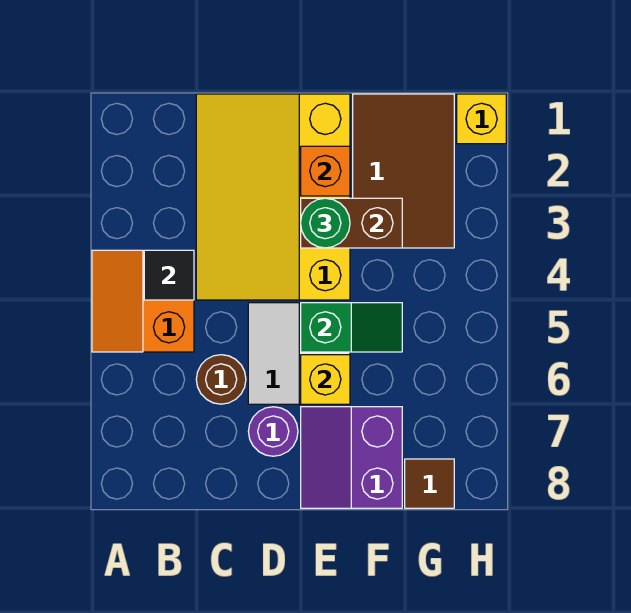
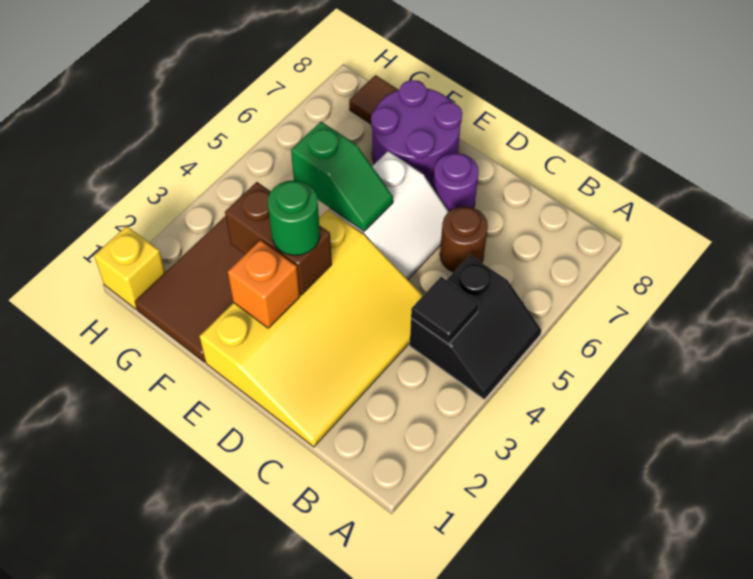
orange 2x2 slope [92,250,194,352] -> black 2x2 slope [410,255,541,399]
green 1x2 slope [301,303,402,352] -> green 1x2 slope turned to [291,122,393,231]
yellow 1x1 brick [301,355,350,404] -> none
purple 2x2 slope [301,407,402,508] -> purple 2x2 round brick [371,80,462,186]

